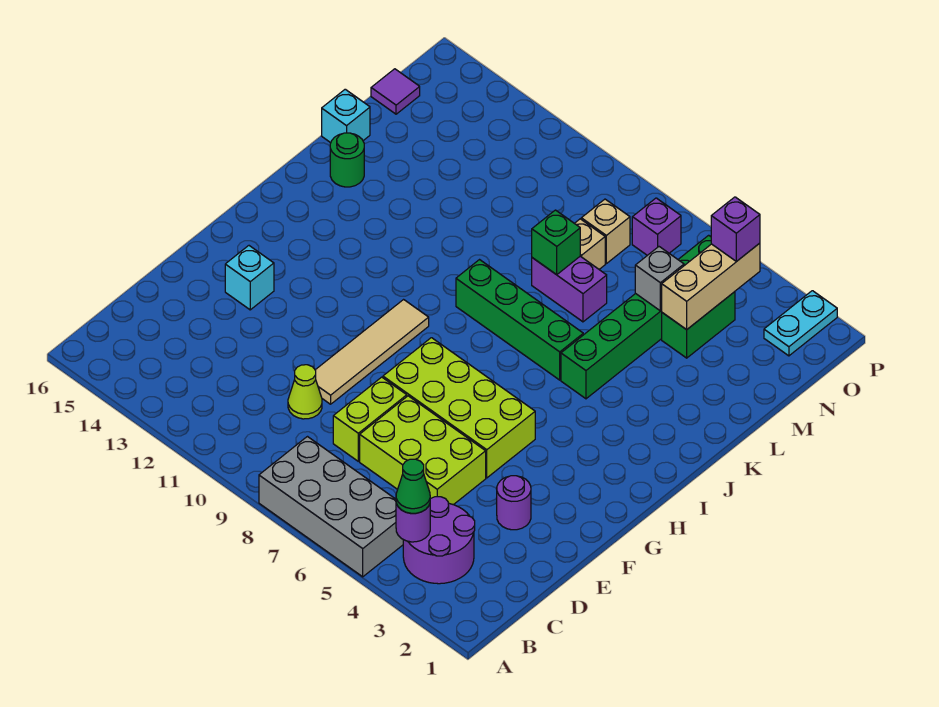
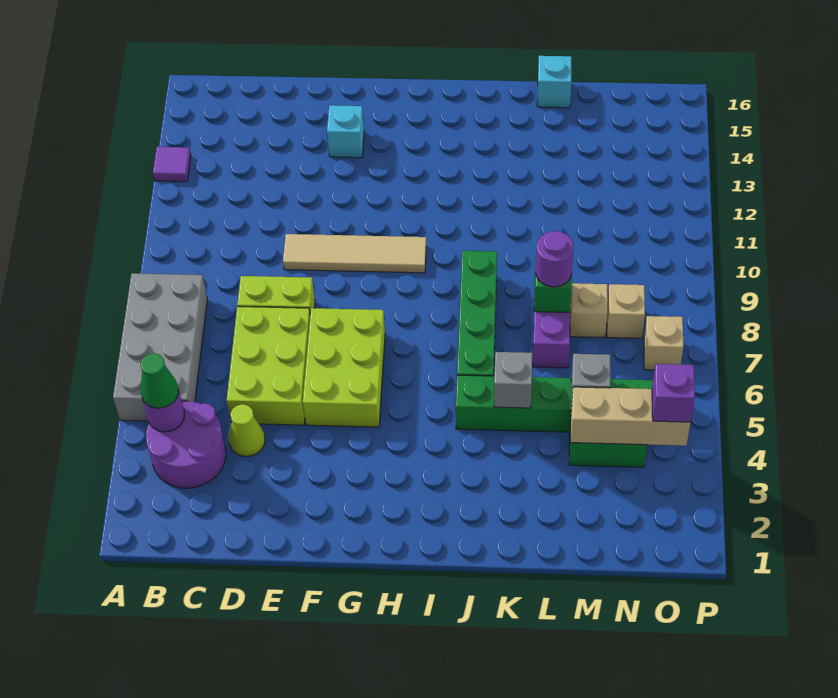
lime 1x1 cone [288,365,322,419] -> lime 1x1 cone moved to [229,404,265,457]
purple 1x1 round brick [497,476,531,530] -> purple 1x1 round brick moved to [536,231,573,287]
lime 2x4 brick [383,338,535,478] -> lime 2x3 brick [303,308,385,427]
none -> grey 1x1 brick [494,352,532,408]
green 1x1 round brick [330,133,364,187] -> none
purple 1x1 tile [371,69,420,114] -> purple 1x1 tile moved to [153,147,191,182]
cyan 1x2 plate [764,291,837,356] -> none
purple 1x1 brick [632,198,681,255] -> tan 1x1 brick [644,316,683,370]

